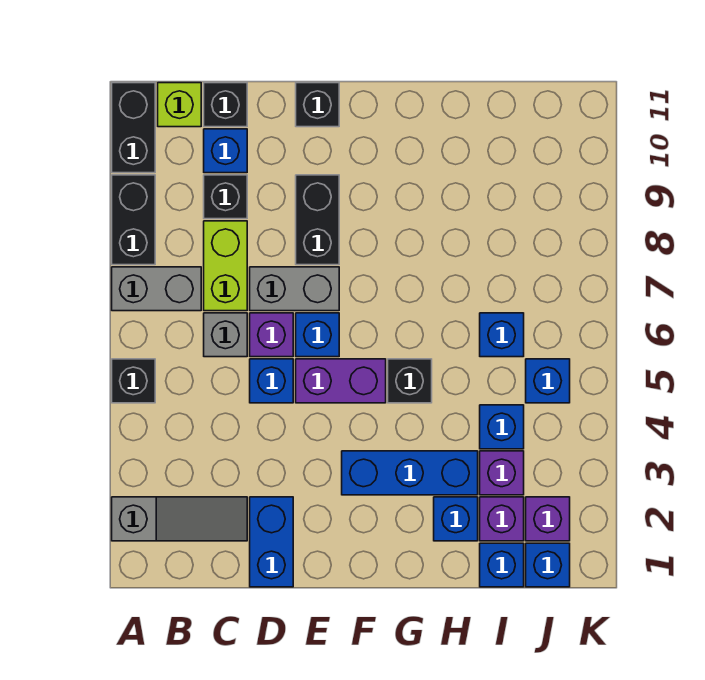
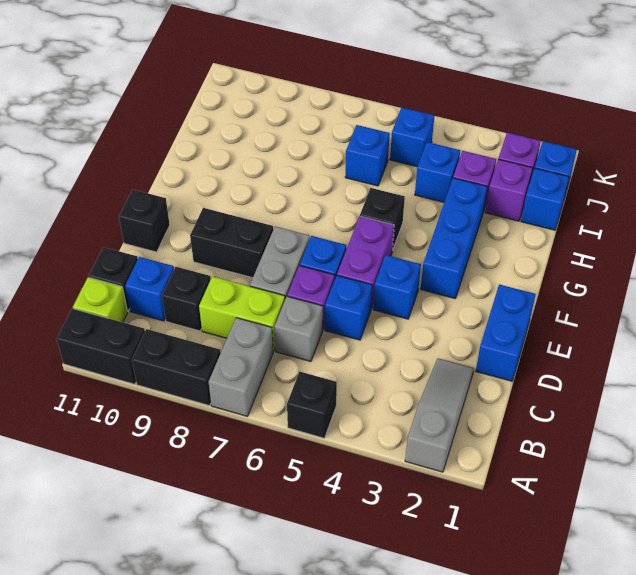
blue 1x2 brick [250,497,293,587] -> blue 1x2 brick turned to [476,284,536,381]
blue 1x1 brick [434,497,478,541] -> blue 1x1 brick moved to [373,255,421,319]

